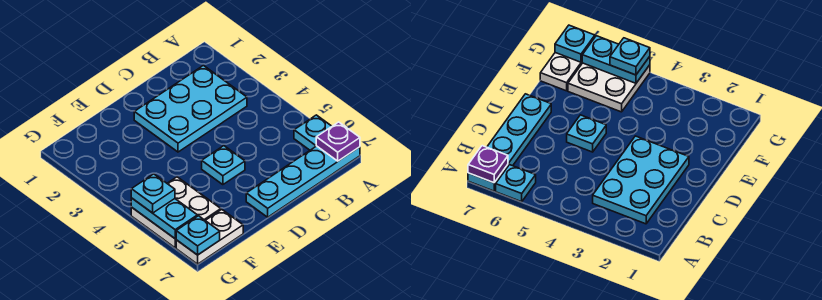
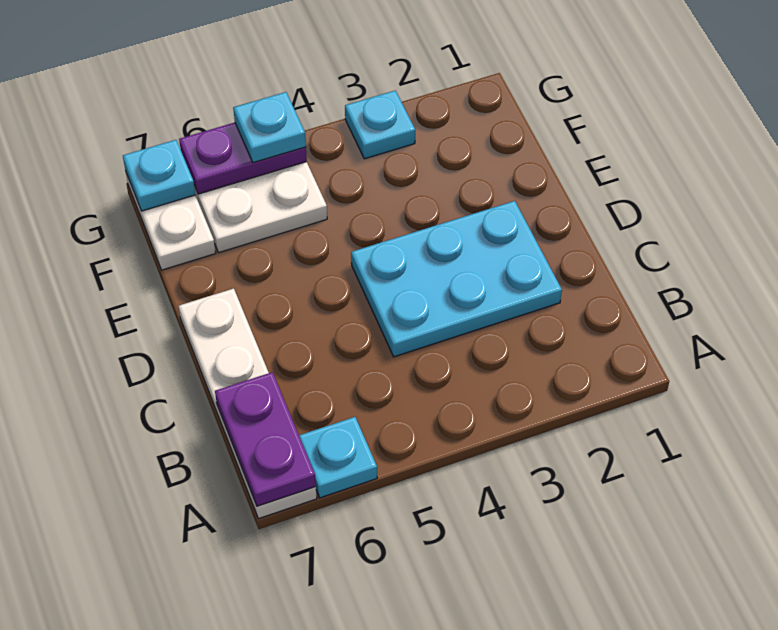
cyan 1x4 plate [246,146,360,217] -> white 1x4 plate [179,288,317,519]
purple 1x1 plate [316,122,360,161] -> purple 1x2 plate [215,372,316,506]
cyan 2x3 plate [134,65,247,152] -> cyan 2x3 plate turned to [351,201,562,357]
cyan 1x1 plate [202,146,245,185] -> cyan 1x1 plate moved to [345,91,415,159]
cyan 1x2 plate [131,198,197,239] -> purple 1x2 plate [179,123,307,194]

